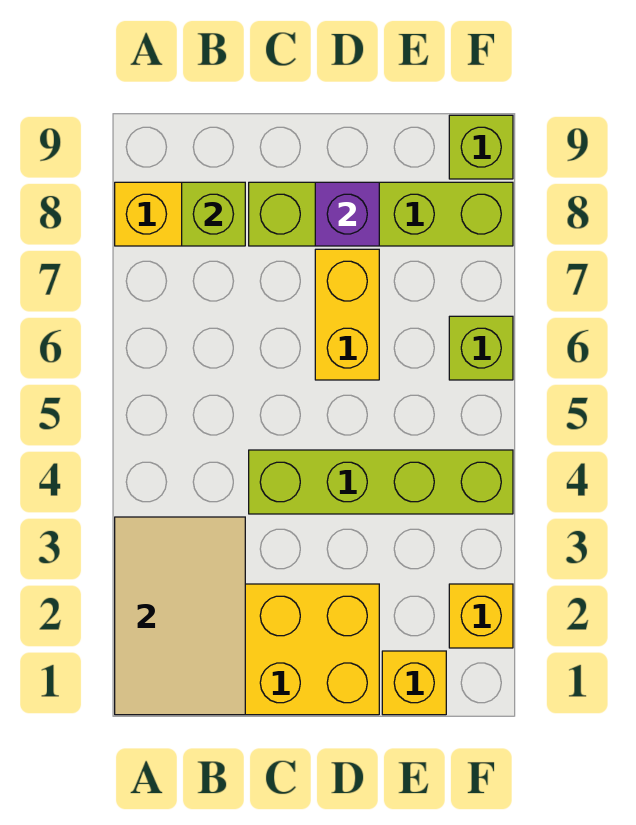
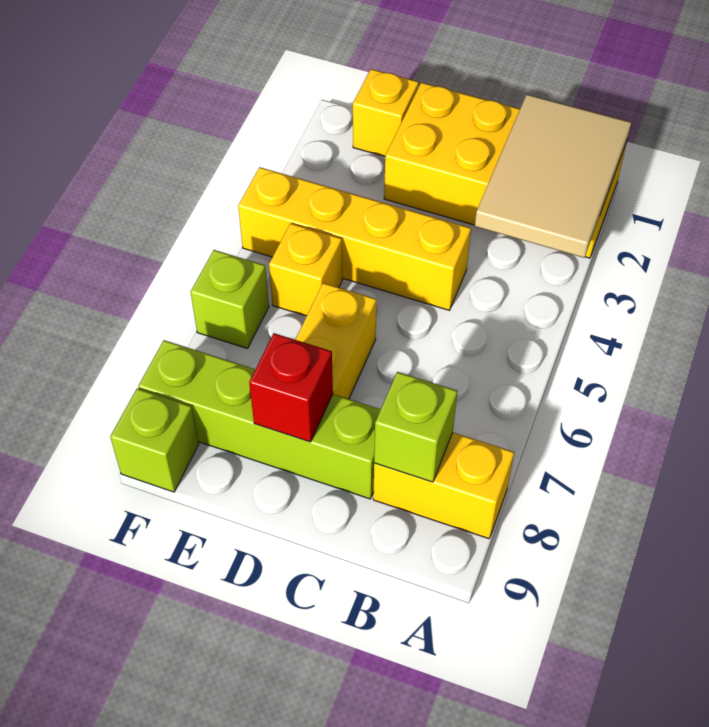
lime 1x4 brick [249,450,513,514] -> yellow 1x4 brick [238,167,471,310]
purple 1x1 brick [315,182,379,246] -> red 1x1 brick [249,333,333,442]
yellow 1x1 brick [449,584,513,648] -> yellow 1x1 brick moved to [269,223,342,316]

